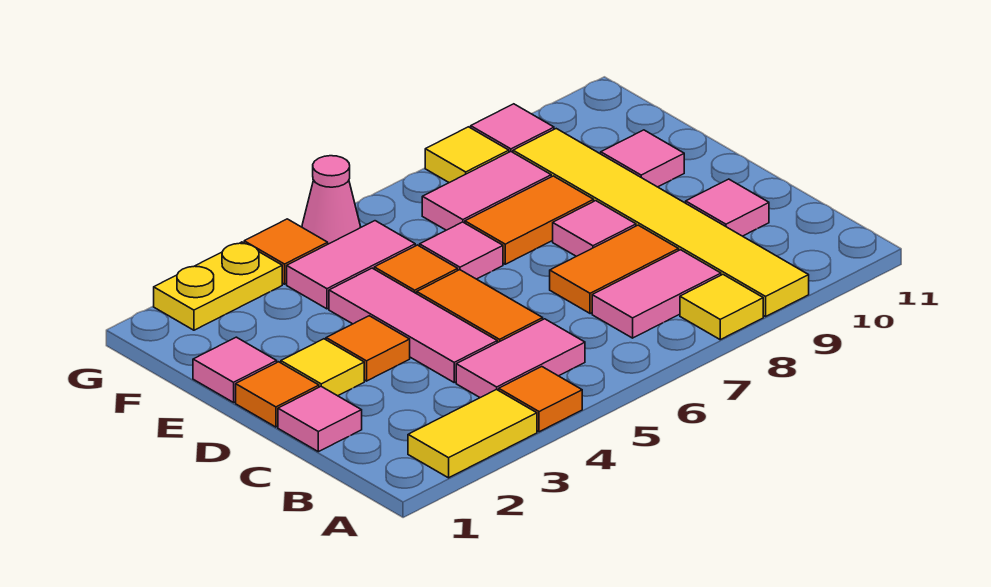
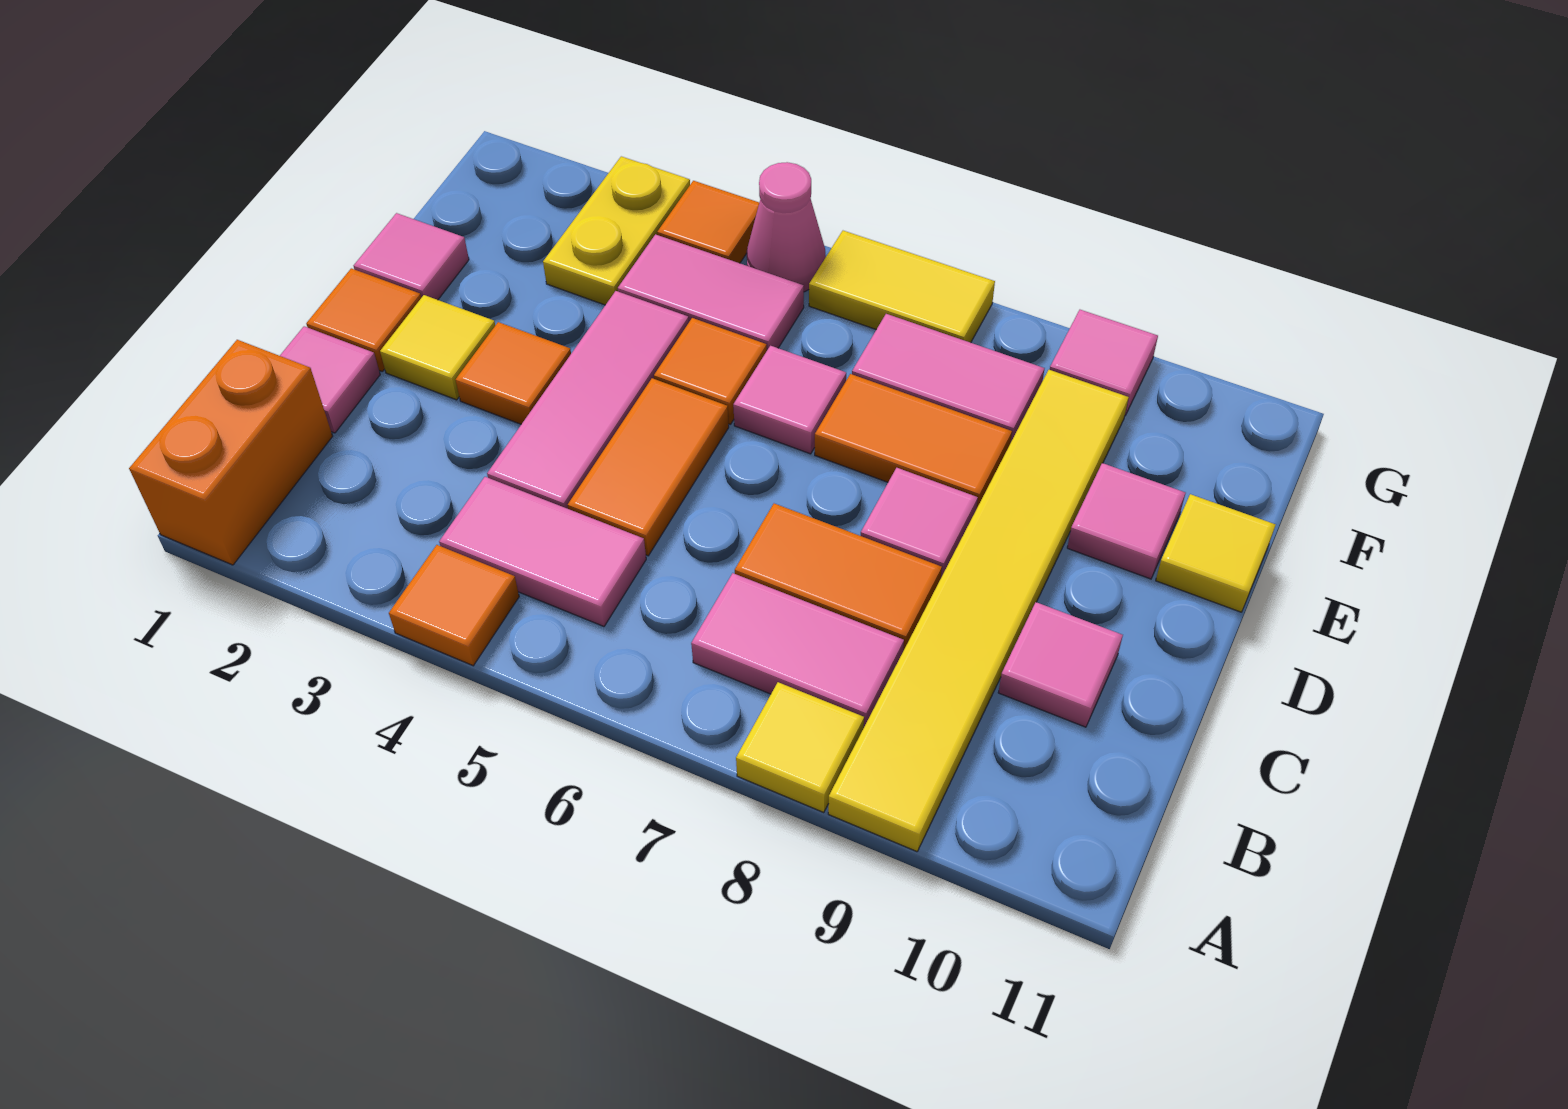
none -> orange 1x2 brick [129,340,333,565]
yellow 1x2 tile [408,389,537,478] -> yellow 1x2 tile moved to [809,231,995,343]
yellow 1x2 plate [154,242,282,330] -> yellow 1x2 plate turned to [543,156,690,305]
yellow 1x1 tile [425,127,509,183] -> yellow 1x1 tile moved to [1156,494,1276,612]

